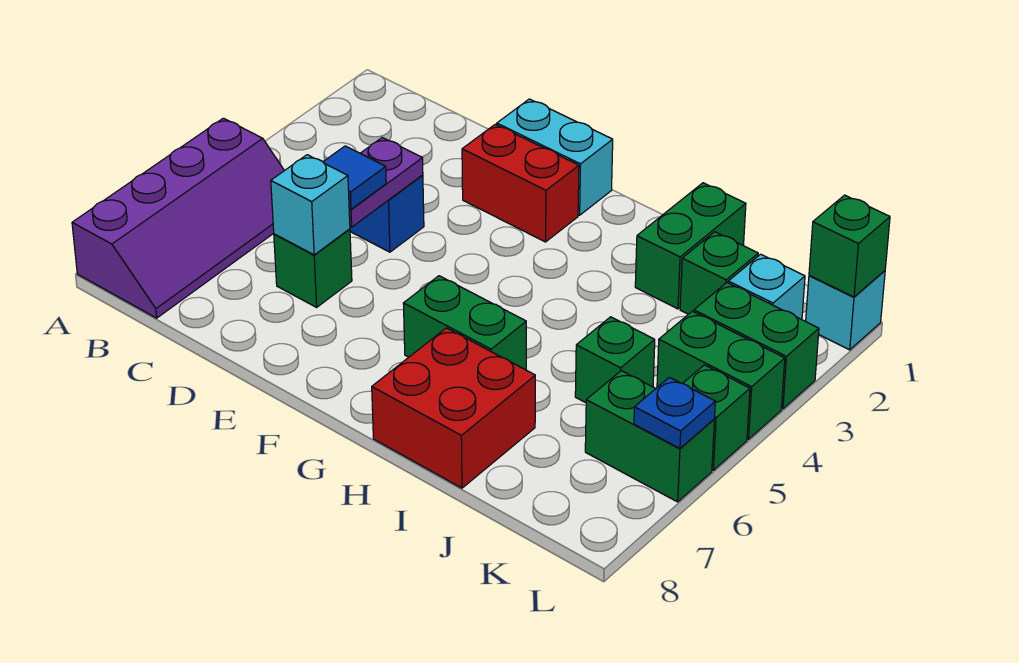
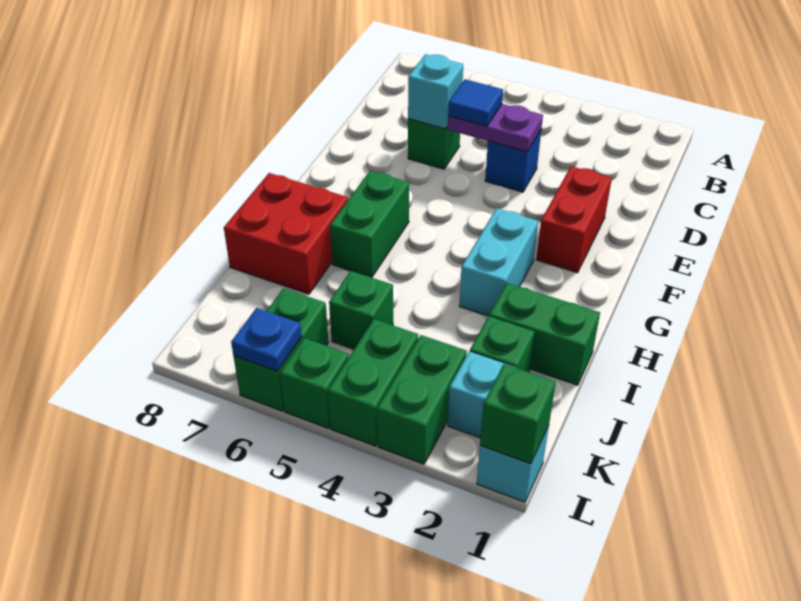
purple 2x4 slope [72,118,284,318] -> none
cyan 1x2 brick [497,99,613,215] -> cyan 1x2 brick moved to [459,208,538,316]

